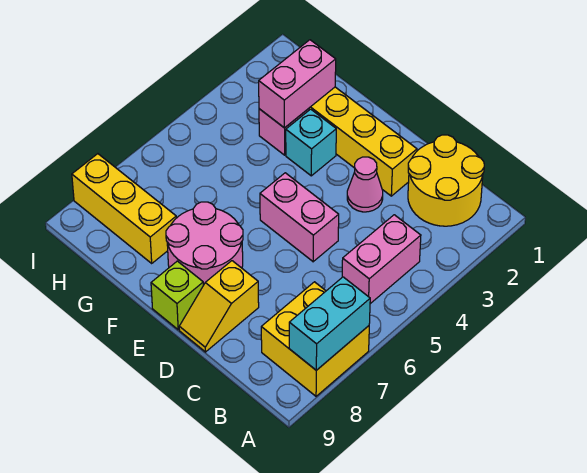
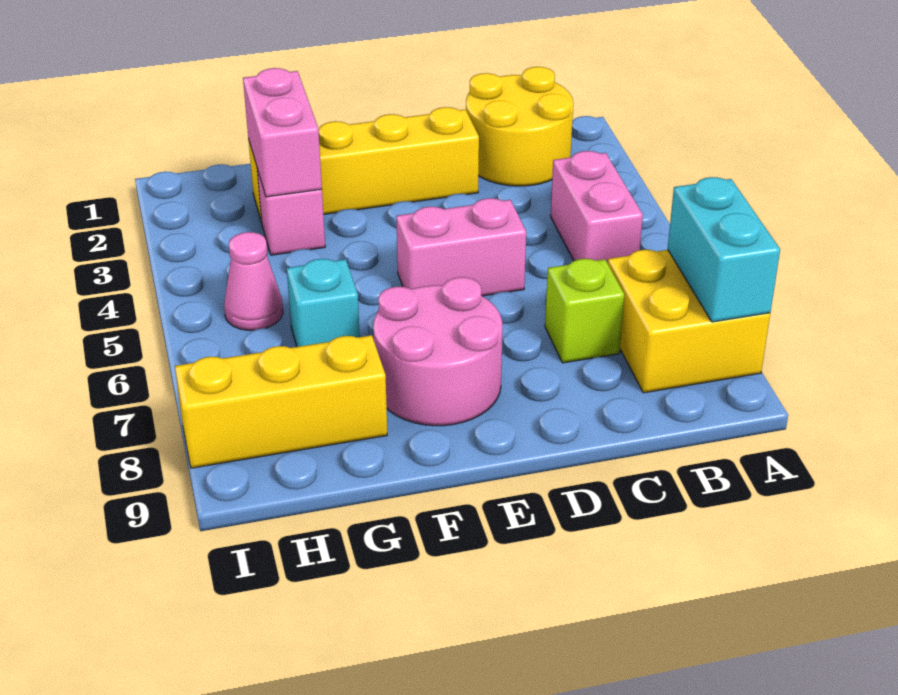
pink 1x1 cone [347,157,383,212] -> pink 1x1 cone moved to [224,232,283,331]
yellow 1x2 slope [179,261,259,352] -> none
lime 1x1 brick [151,261,203,330] -> lime 1x1 brick moved to [545,259,624,363]
cyan 1x1 brick [286,109,336,176] -> cyan 1x1 brick moved to [287,259,360,347]

